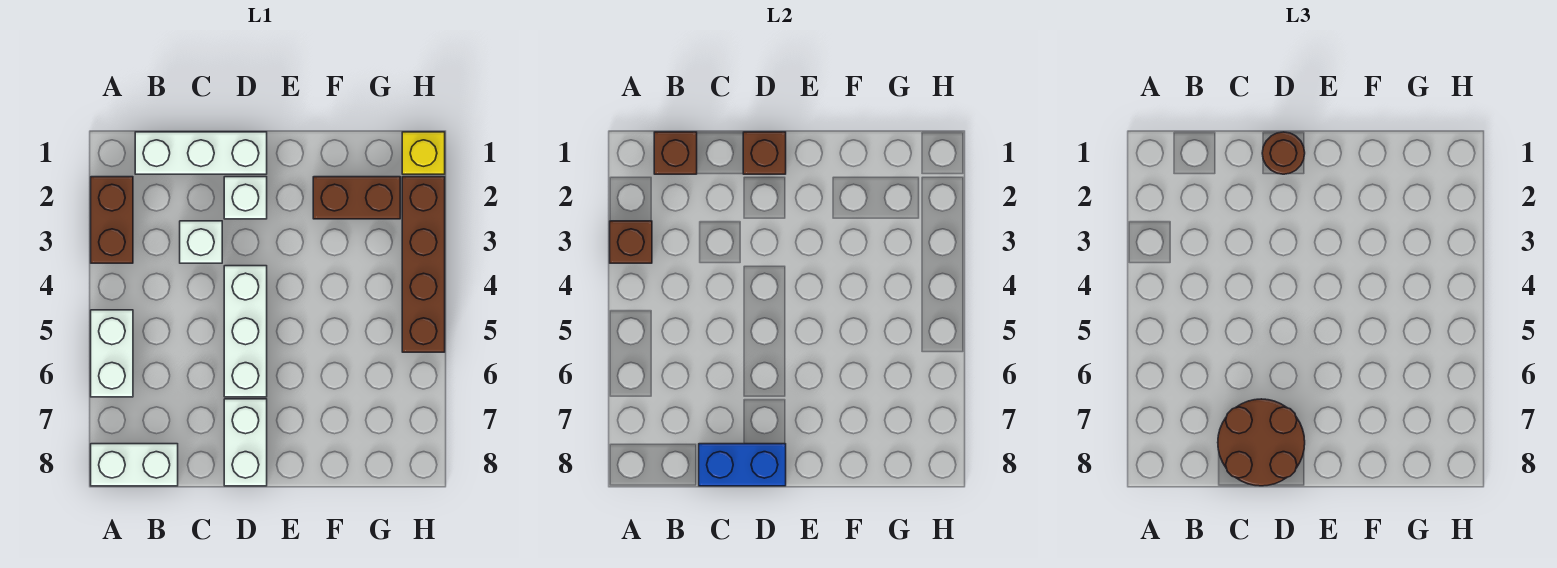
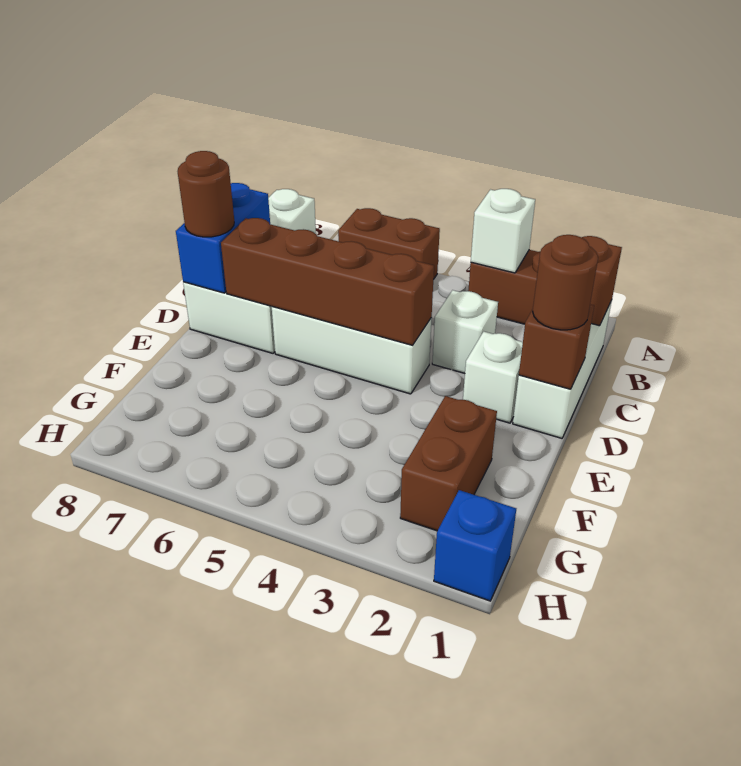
brown 1x1 brick [610,221,652,263] -> white 1x1 brick [471,189,535,273]
white 1x2 brick [91,310,133,397] -> brown 1x2 brick [338,208,440,279]
brown 2x2 round brick [1218,399,1305,486] -> brown 1x1 round brick [178,151,234,237]
yellow 1x1 brick [402,132,445,174] -> blue 1x1 brick [434,490,516,601]
brown 1x4 brick [402,177,445,352] -> brown 1x4 brick moved to [221,218,434,345]

